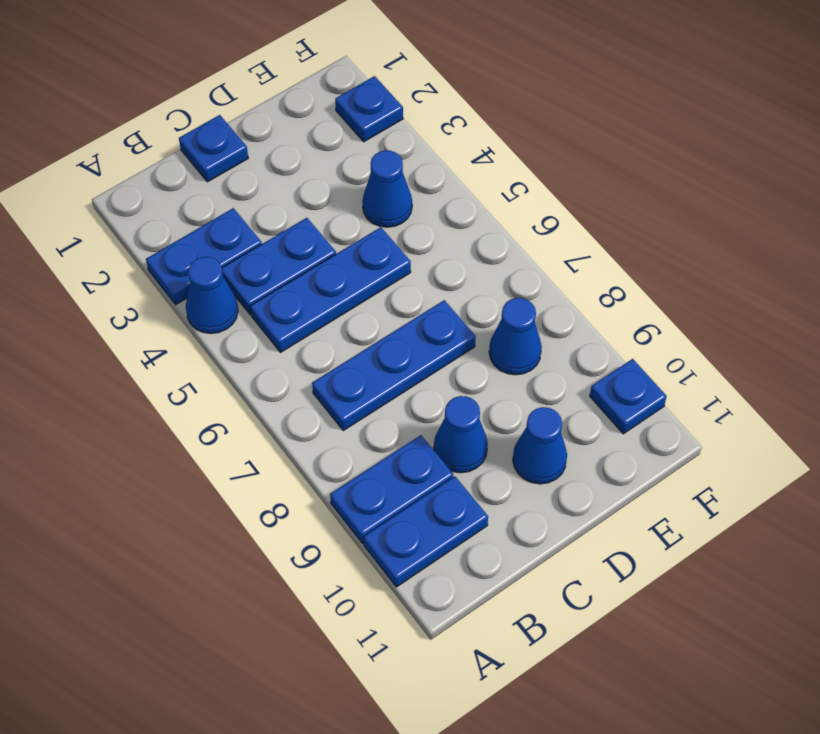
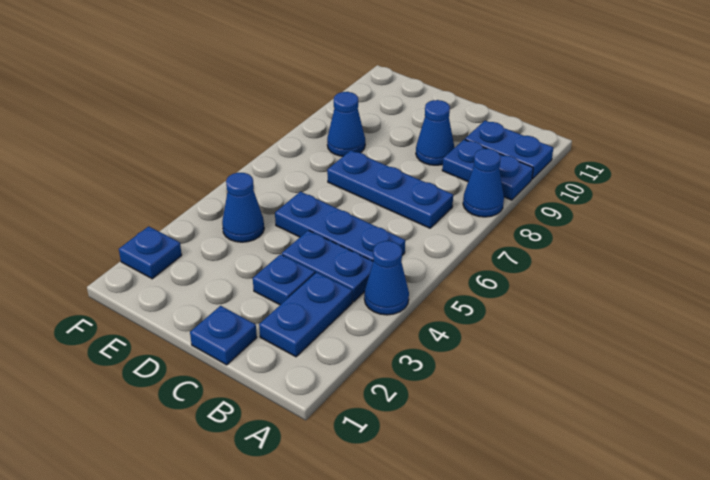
blue 1x2 plate [146,208,262,305] -> blue 1x2 plate turned to [259,272,352,357]
blue 1x1 cone [513,407,567,484] -> blue 1x1 cone moved to [463,149,504,217]
blue 1x1 plate [590,359,667,434] -> blue 1x1 plate moved to [253,254,315,305]

